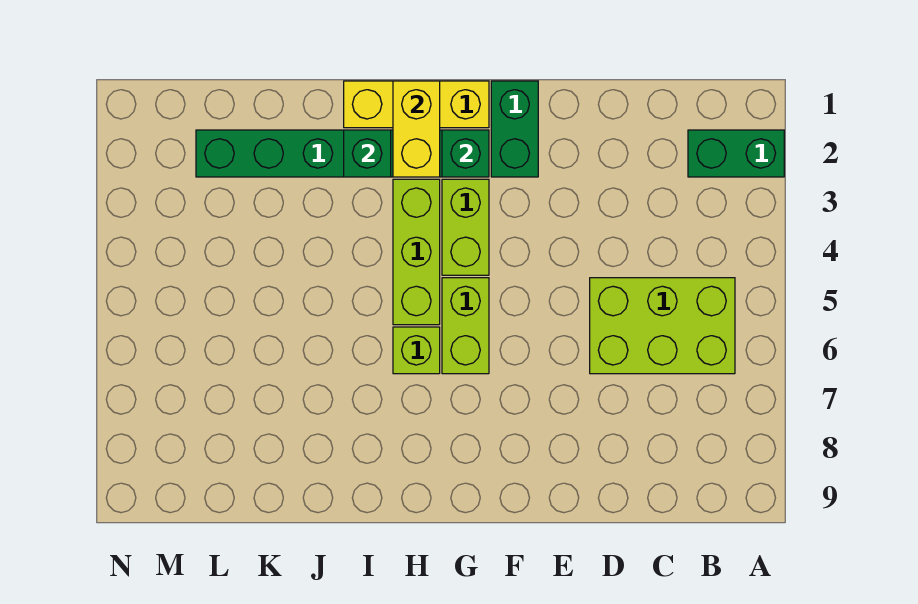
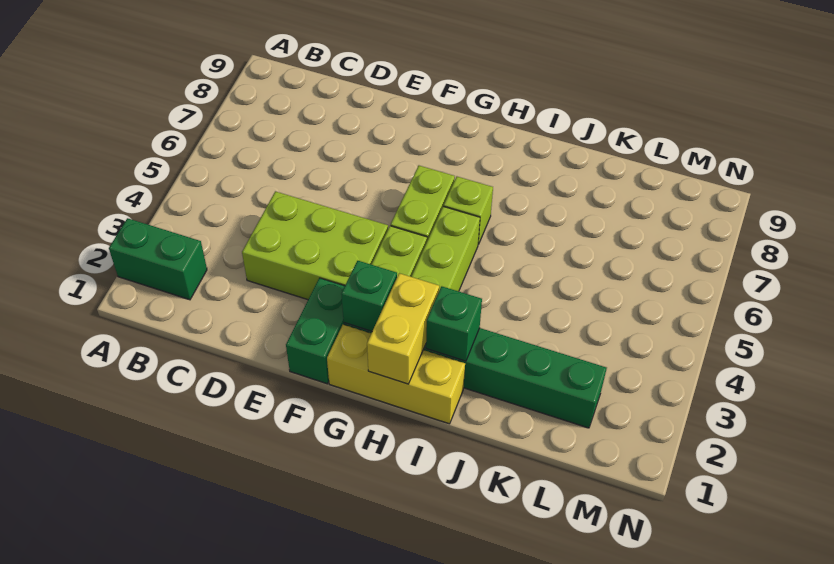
lime 2x3 brick [590,278,735,374] -> lime 2x3 brick moved to [242,191,388,300]

